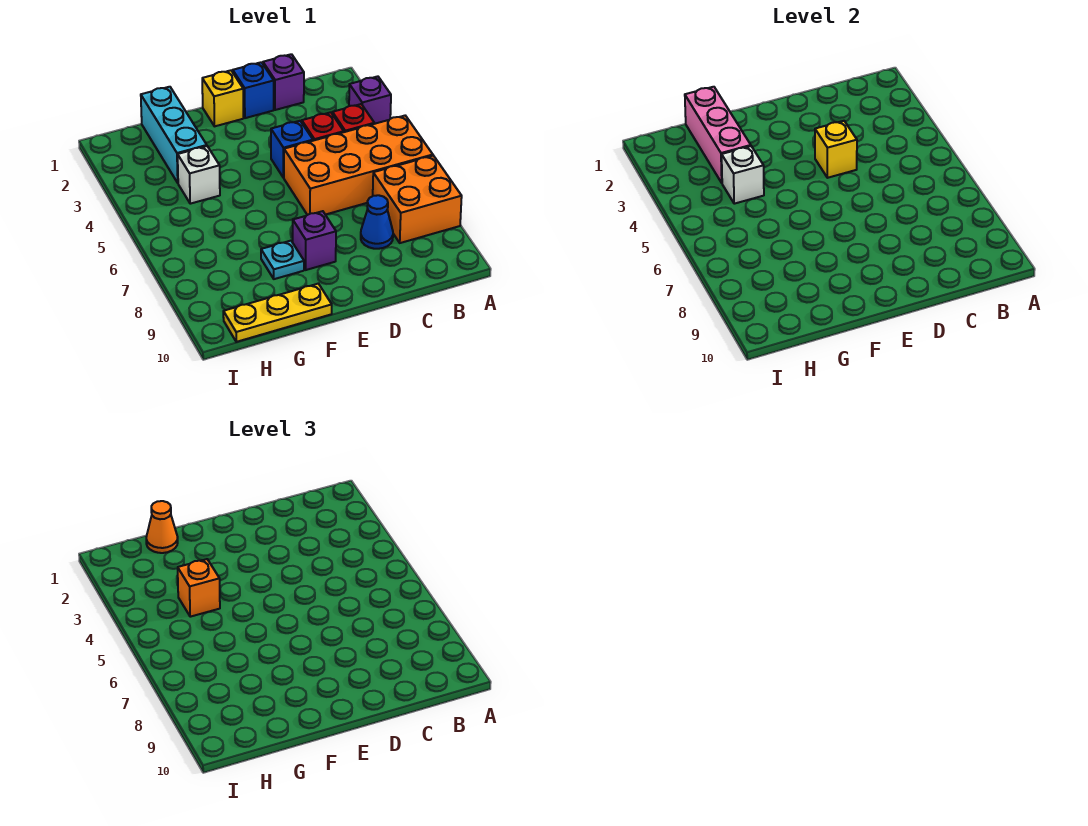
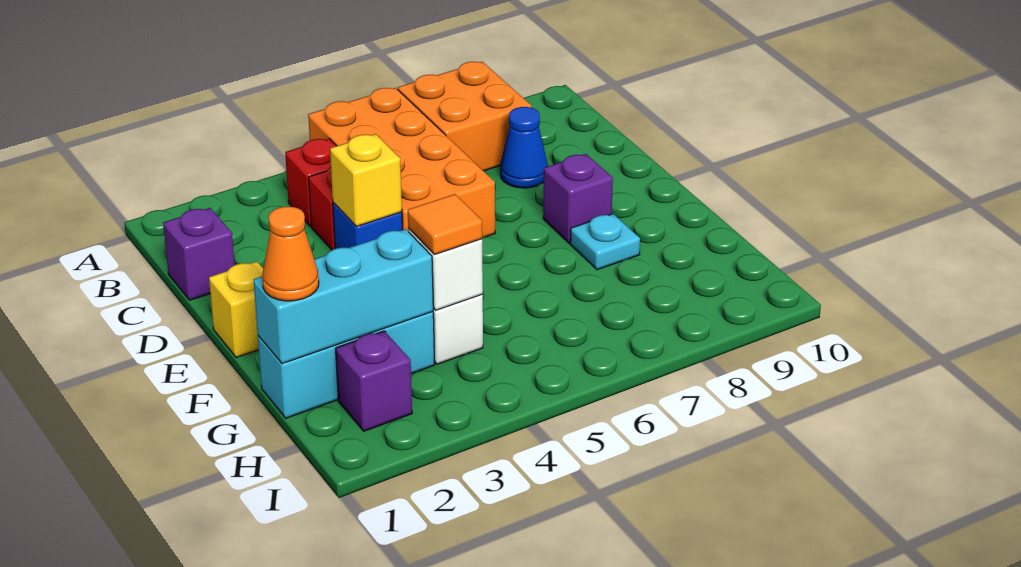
purple 1x1 brick [349,76,391,124] -> purple 1x1 brick moved to [336,331,412,431]
blue 1x1 brick [233,62,274,118] -> none
yellow 1x3 plate [223,284,332,342] -> none
pink 1x3 brick [685,87,751,183] -> cyan 1x3 brick [254,229,433,364]
orange 1x1 brick [178,559,220,617] -> orange 1x1 tile [408,194,482,255]

